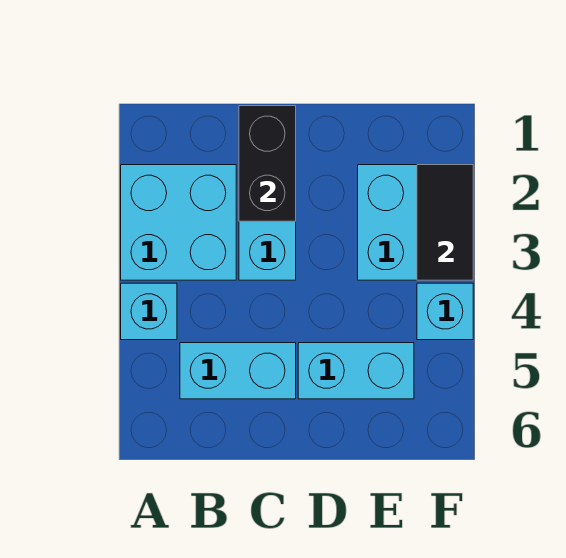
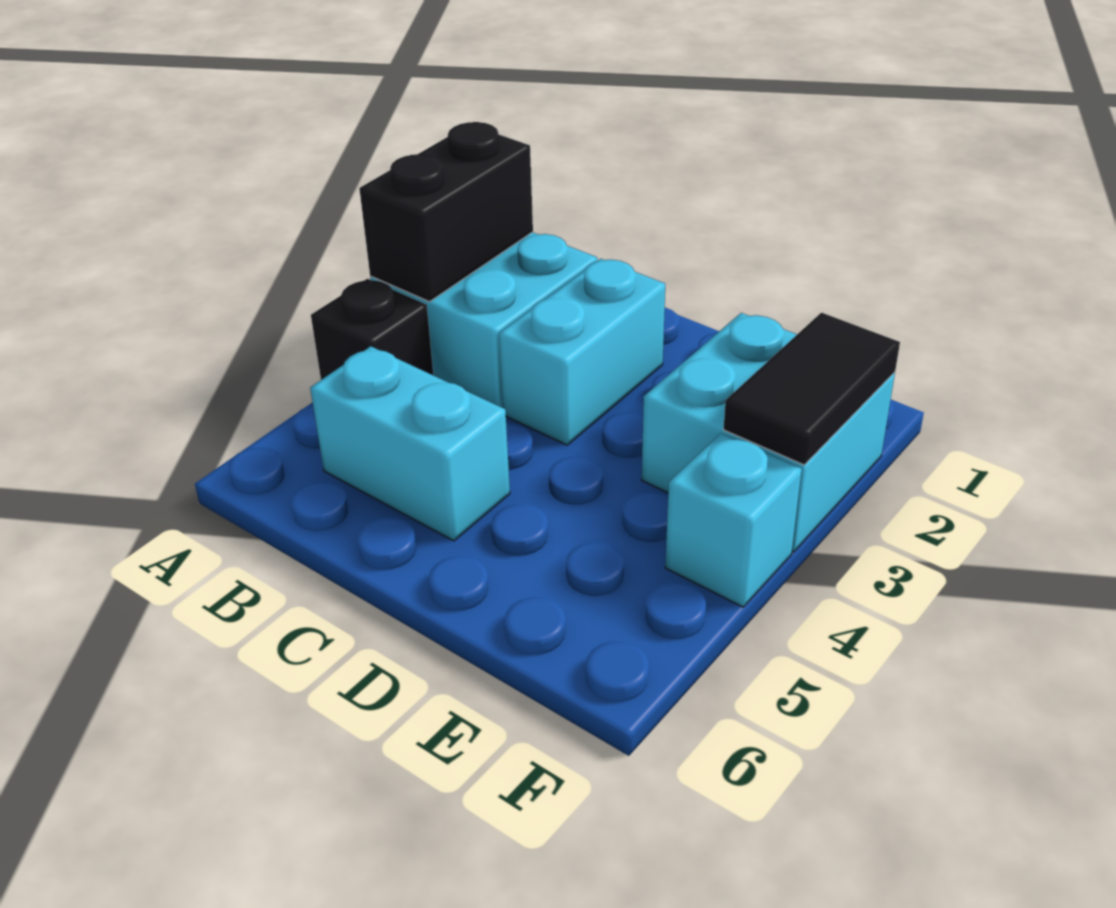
cyan 1x1 brick [121,283,177,340] -> black 1x1 brick [311,279,433,380]
black 1x2 brick [239,106,296,221] -> black 1x2 brick moved to [359,122,533,302]
cyan 1x2 brick [298,343,414,399] -> none

